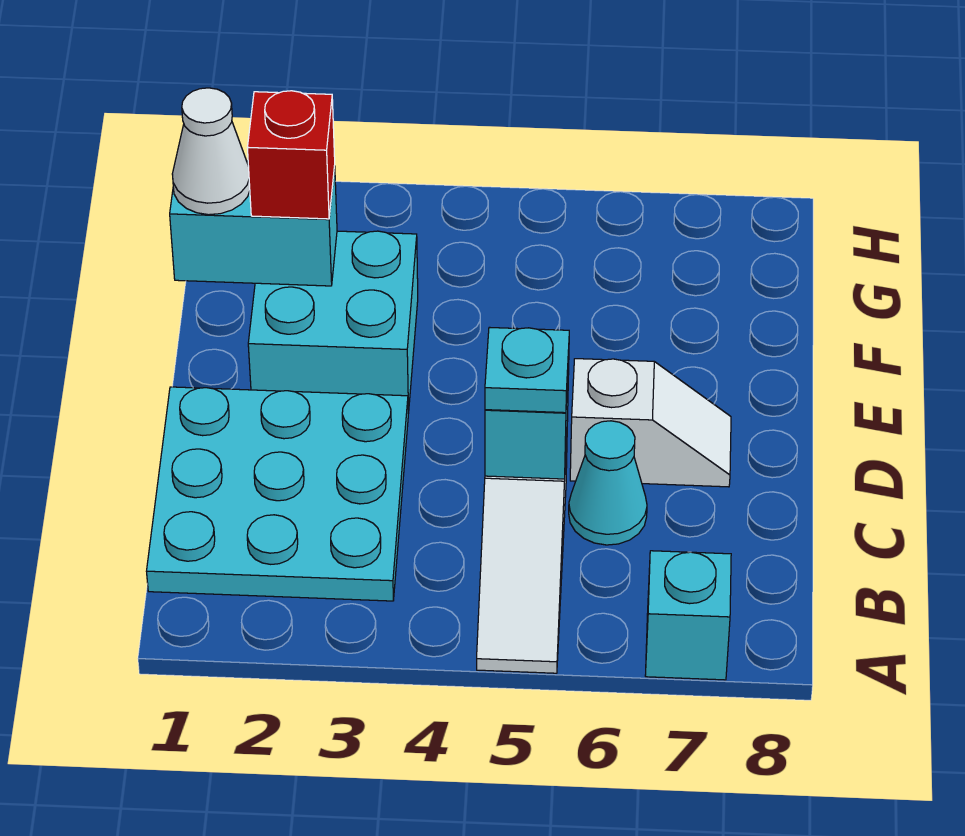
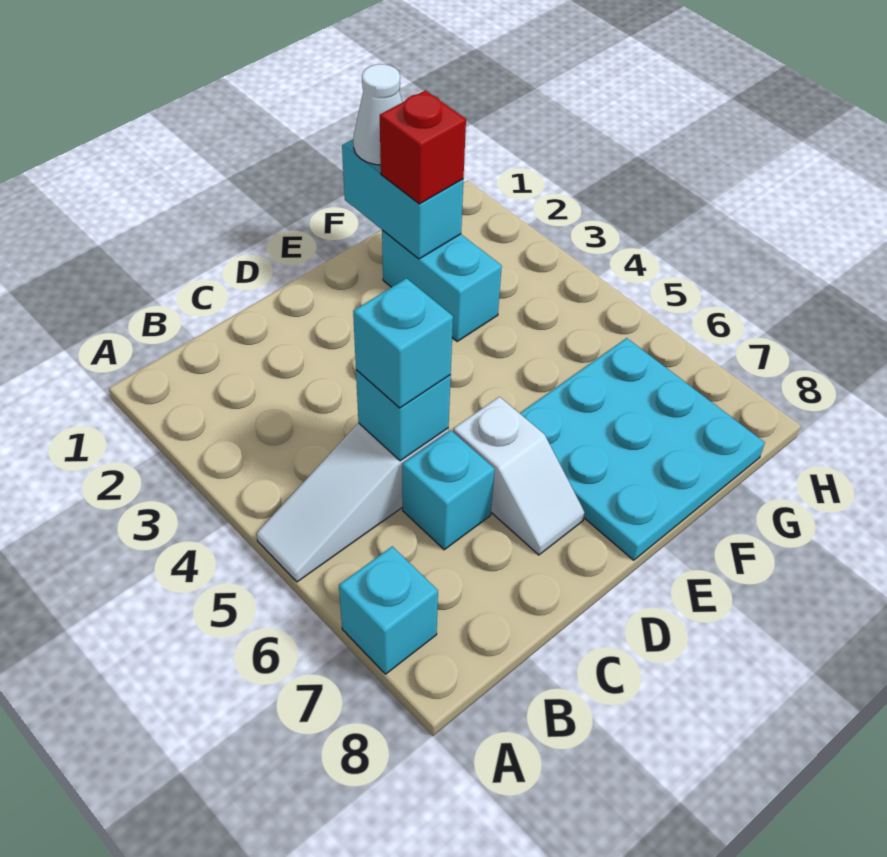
cyan 3x3 plate [147,387,409,601] -> cyan 3x3 plate moved to [520,338,765,560]
cyan 1x1 plate [485,327,569,413] -> cyan 1x1 brick [353,278,453,408]
cyan 1x1 cone [569,421,647,545] -> cyan 1x1 brick [402,430,495,550]
cyan 2x2 brick [248,231,418,413] -> cyan 1x2 brick [382,230,502,341]

